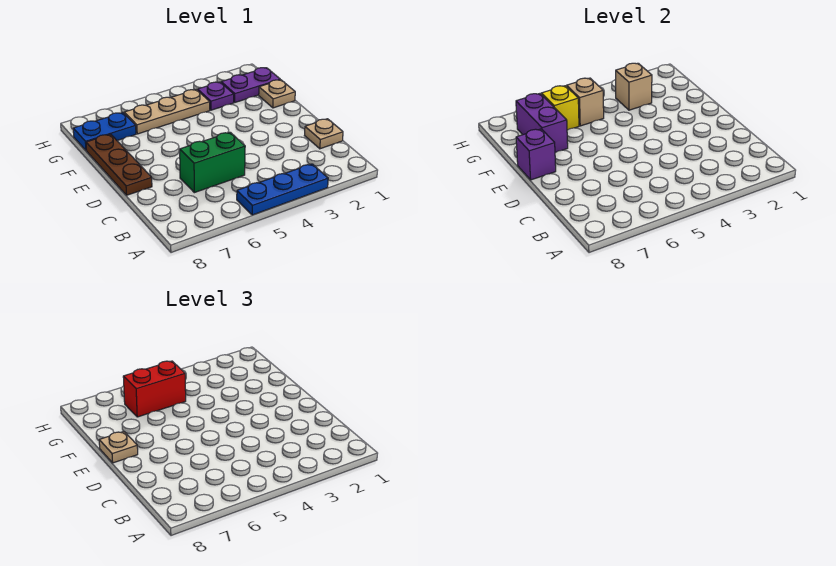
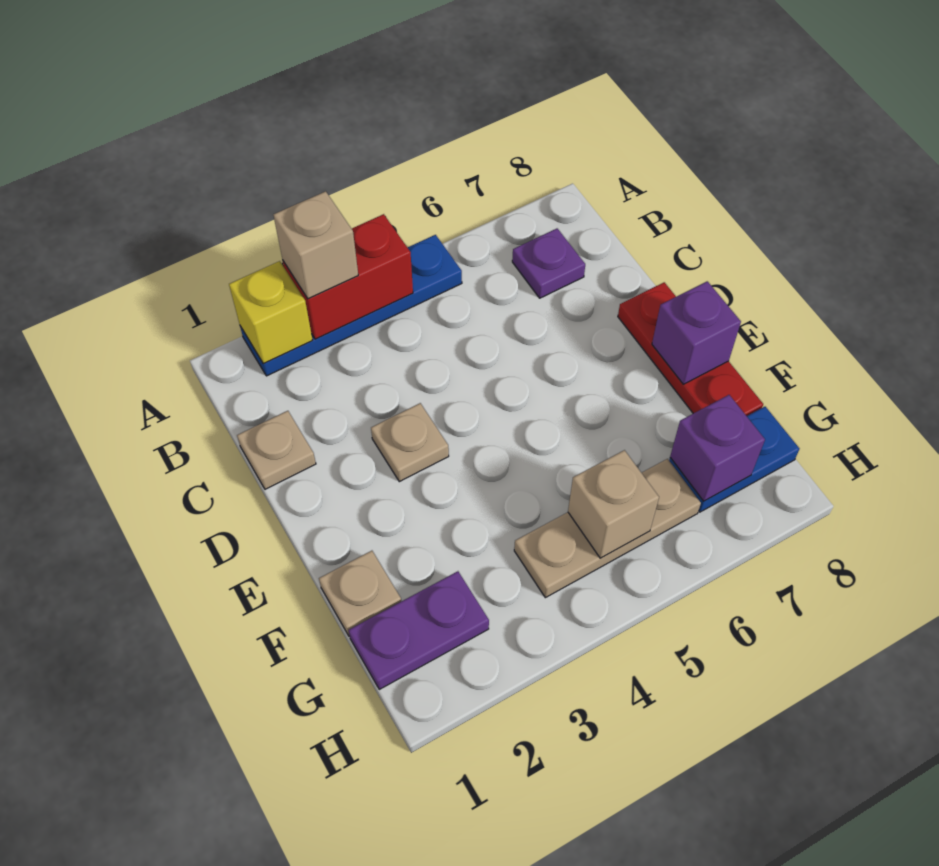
blue 1x3 plate [237,164,328,215] -> blue 1x4 plate [240,235,462,376]
green 1x2 brick [180,132,245,193] -> none
brown 1x3 plate [86,134,152,195] -> red 1x3 plate [618,282,763,416]
tan 1x1 plate [99,431,138,463] -> tan 1x1 plate moved to [371,403,449,482]
purple 1x2 brick [516,94,568,153] -> purple 1x1 brick [670,395,765,501]
purple 1x1 plate [198,82,234,110] -> purple 1x1 plate moved to [512,229,585,298]
tan 1x1 brick [616,63,652,110] -> tan 1x1 brick moved to [273,191,358,299]
red 1x2 brick [123,361,186,417] -> red 1x2 brick moved to [283,214,413,339]
yellow 1x1 brick [541,86,579,130] -> yellow 1x1 brick moved to [229,261,312,364]

